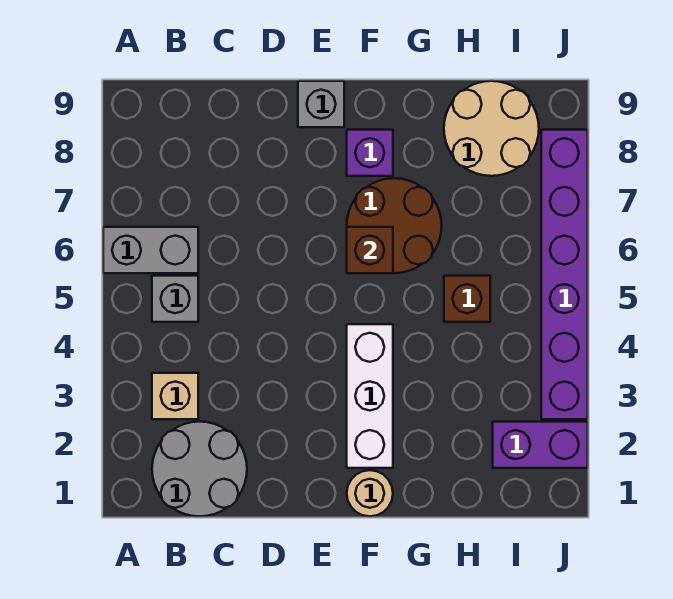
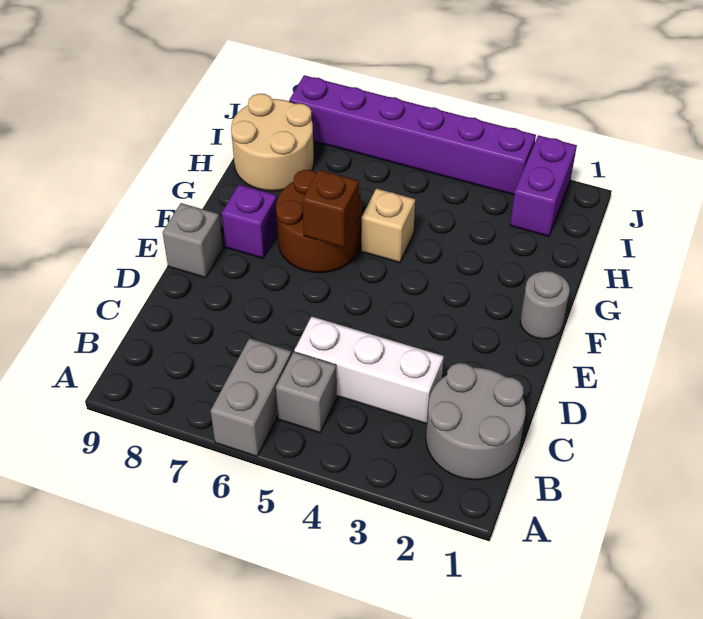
tan 1x1 brick [152,373,198,419] -> tan 1x1 brick moved to [361,189,415,263]
tan 1x1 round brick [347,470,393,516] -> grey 1x1 round brick [520,271,570,339]
white 1x3 brick [347,324,393,468] -> white 1x3 brick moved to [294,316,444,424]
brown 1x1 brick [444,276,490,322] -> none

